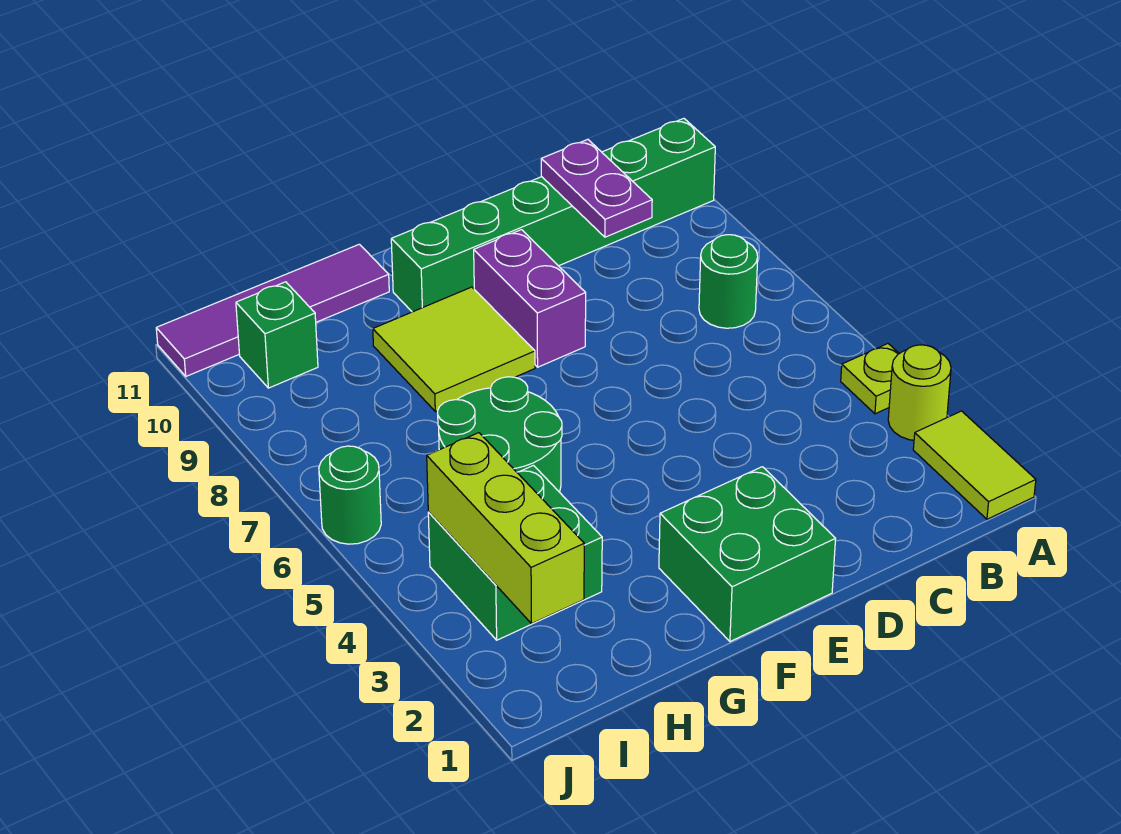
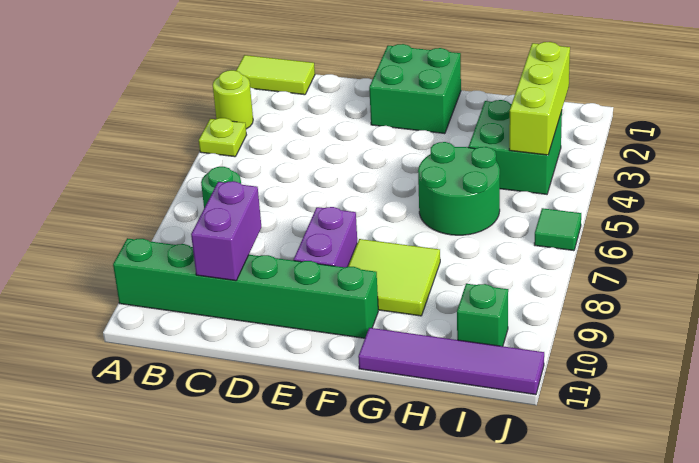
lime 1x2 tile [913,411,1036,519] -> lime 1x2 tile turned to [236,55,315,95]
purple 1x2 plate [541,140,652,237] -> purple 1x2 brick [191,181,261,281]
green 1x1 round brick [319,446,381,544] -> green 1x1 tile [534,208,581,251]

